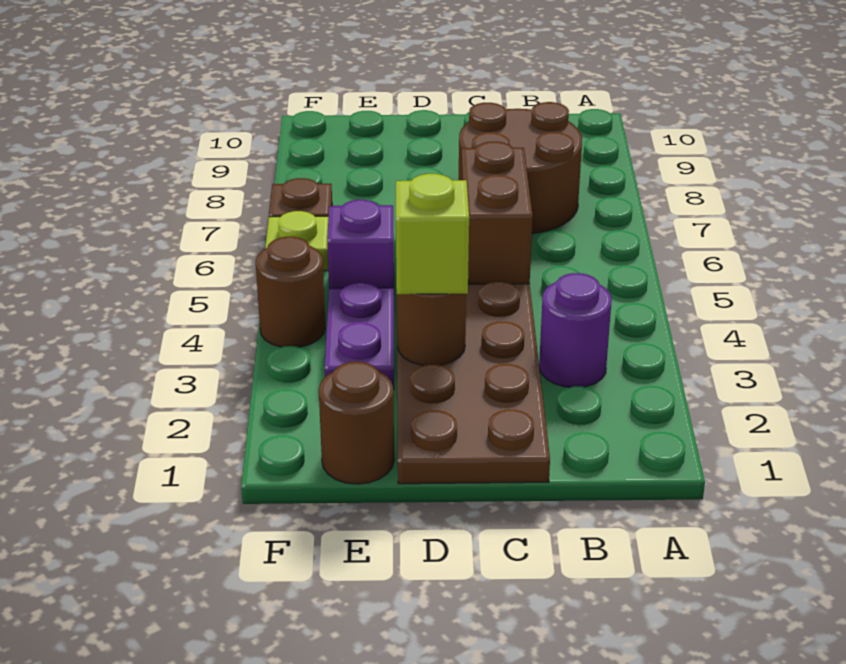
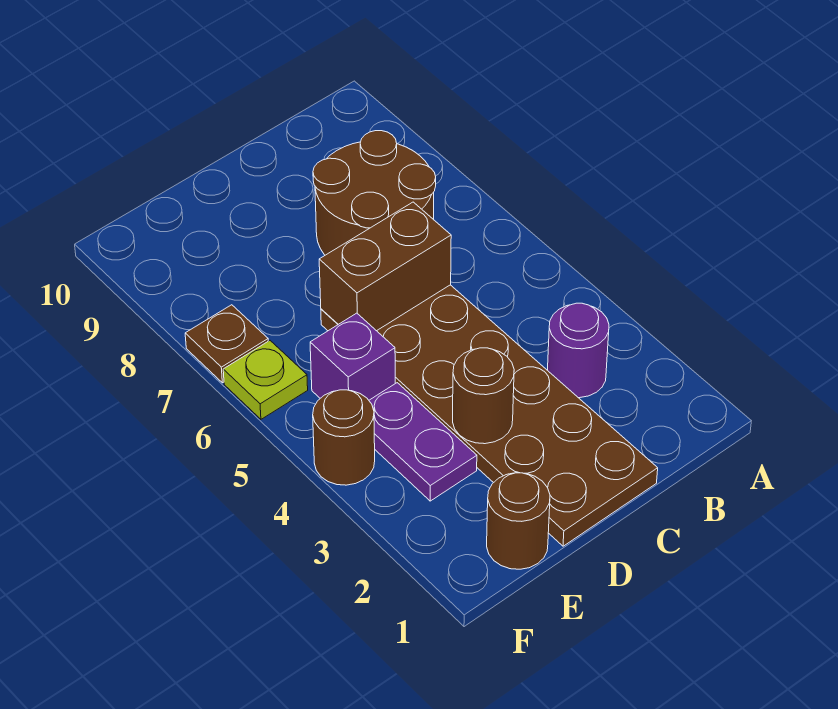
brown 1x2 brick [461,142,533,284] -> brown 1x2 brick turned to [319,202,451,331]
lime 1x1 brick [396,174,469,294] -> none

